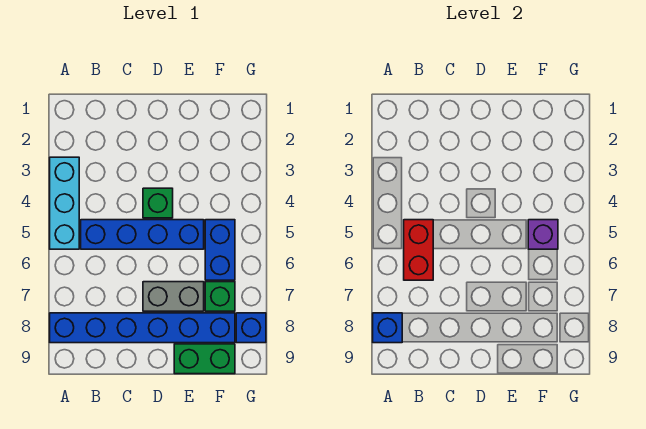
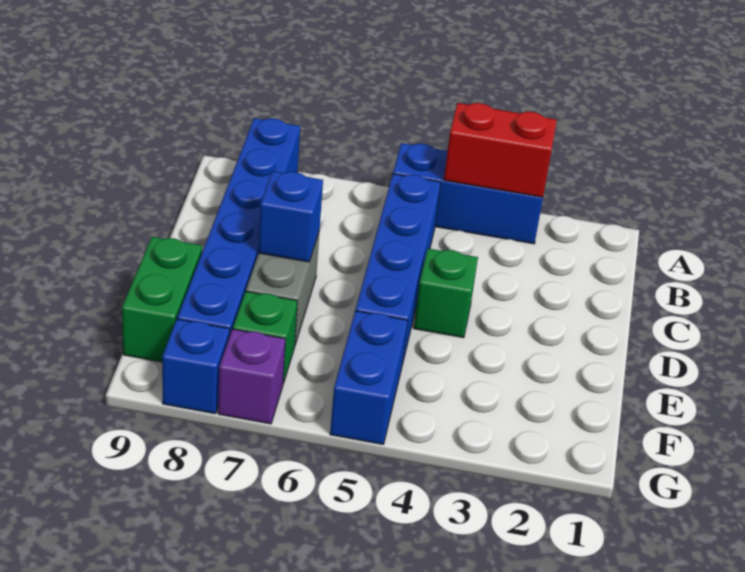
cyan 1x3 brick [50,157,79,249] -> blue 1x3 brick [393,143,543,244]
blue 1x1 brick [373,313,402,343] -> blue 1x1 brick moved to [259,171,323,262]
red 1x2 brick [404,220,433,280] -> red 1x2 brick moved to [444,103,557,197]
blue 1x2 brick [205,220,235,280] -> blue 1x2 brick turned to [330,311,408,444]
purple 1x1 brick [528,220,558,249] -> purple 1x1 brick moved to [218,329,286,424]

